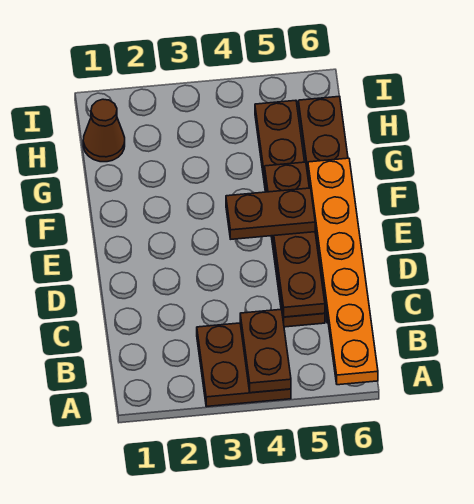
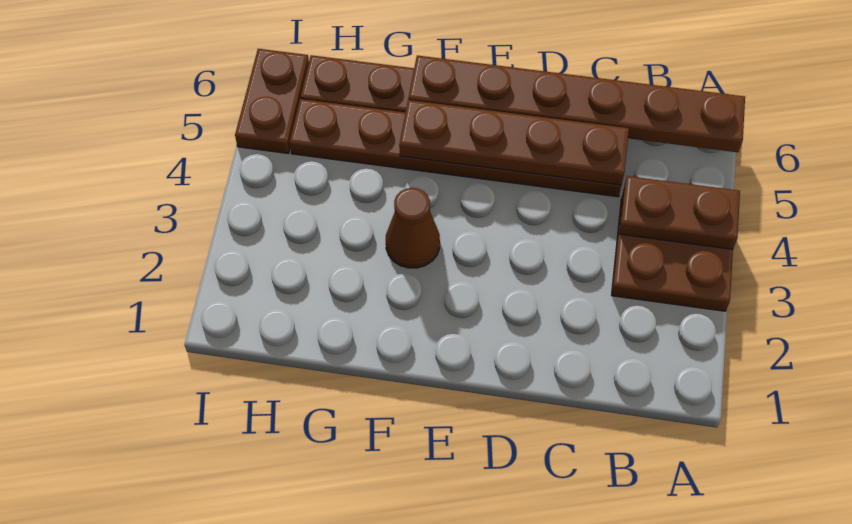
orange 1x6 plate [308,158,378,385] -> brown 1x6 plate [408,55,745,152]
brown 1x2 plate [226,188,315,239] -> brown 1x2 plate moved to [235,49,309,154]
brown 1x1 cone [83,99,125,162] -> brown 1x1 cone moved to [386,188,440,268]

